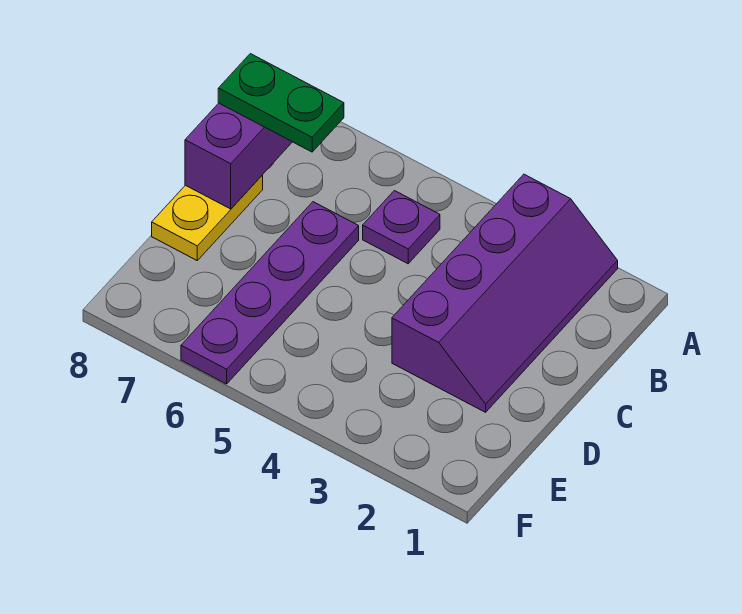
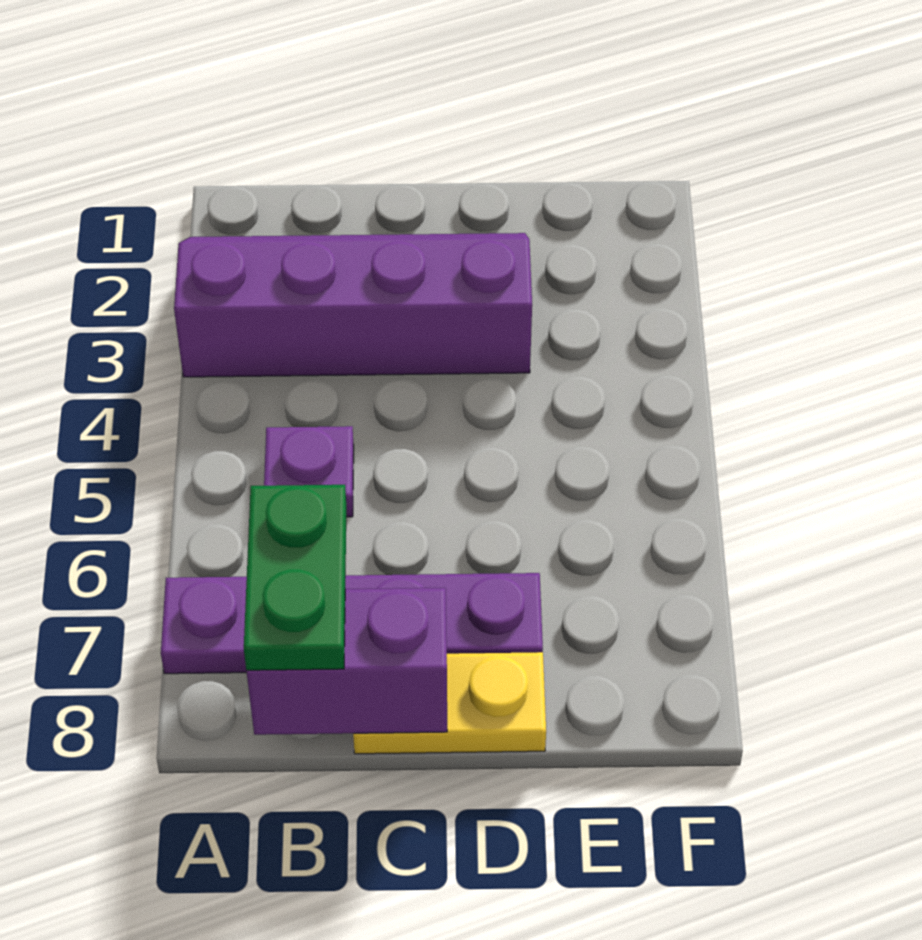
purple 1x4 plate [181,202,359,384] -> purple 1x4 plate moved to [161,573,543,674]

